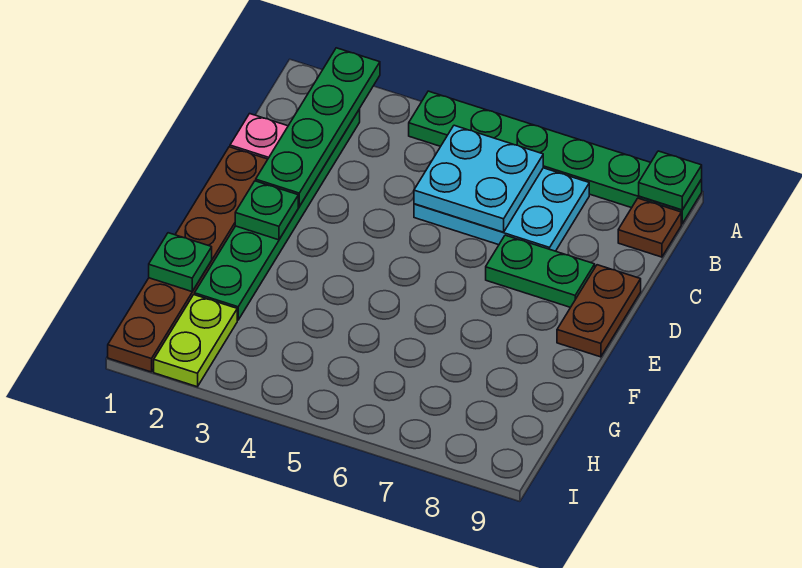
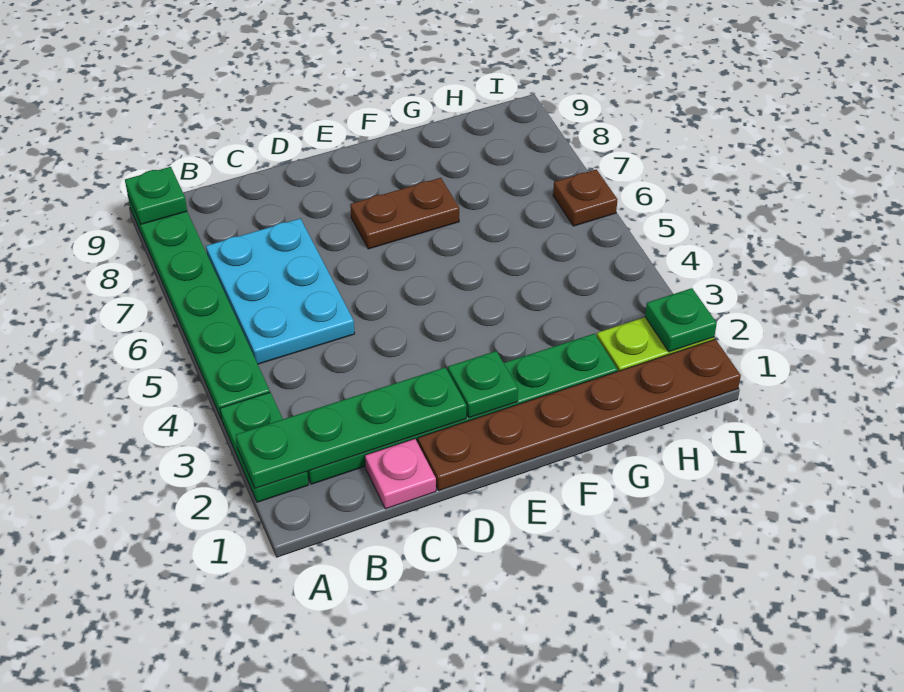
cyan 2x2 plate [414,125,543,232] -> none
brown 1x1 plate [618,198,681,257] -> brown 1x1 plate moved to [553,169,617,226]
green 1x2 plate [486,235,595,307] -> green 1x2 plate moved to [220,392,309,502]
brown 1x2 plate [557,265,641,357] -> brown 1x2 plate moved to [350,178,459,249]
green 1x1 plate [149,233,212,291] -> green 1x1 plate moved to [645,288,717,352]

